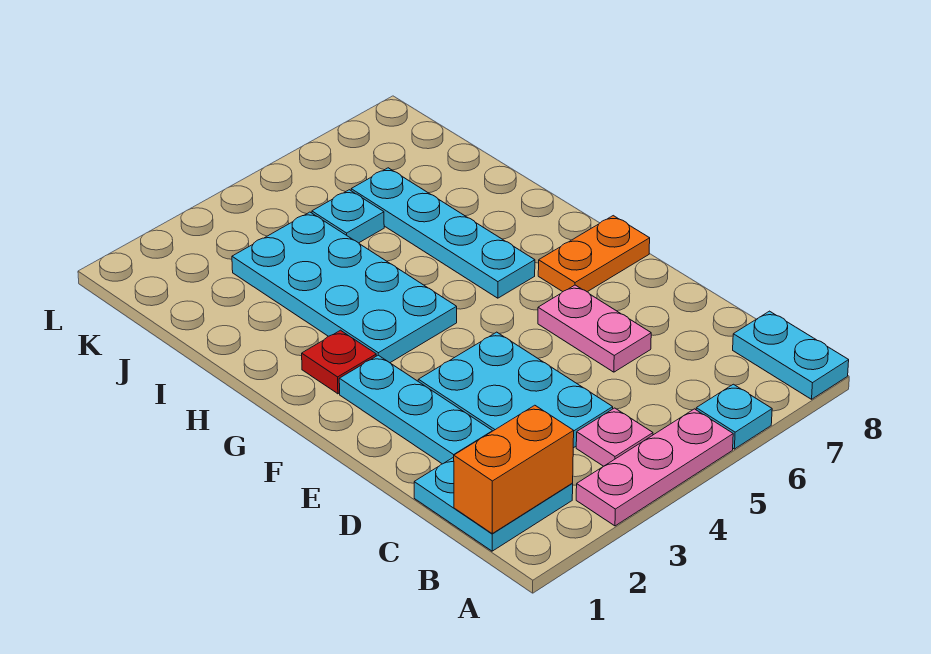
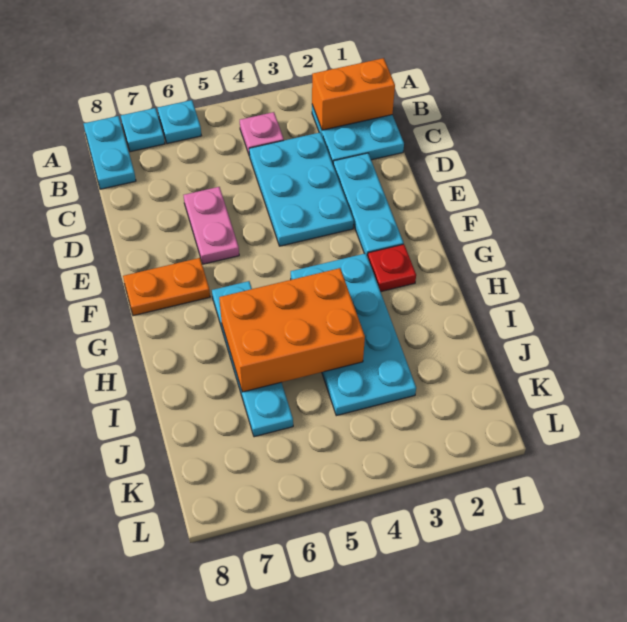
pink 1x3 plate [576,409,733,526] -> none
none -> orange 2x3 brick [219,268,365,392]
cyan 1x1 plate [312,190,384,243] -> cyan 1x1 plate moved to [121,108,165,152]

